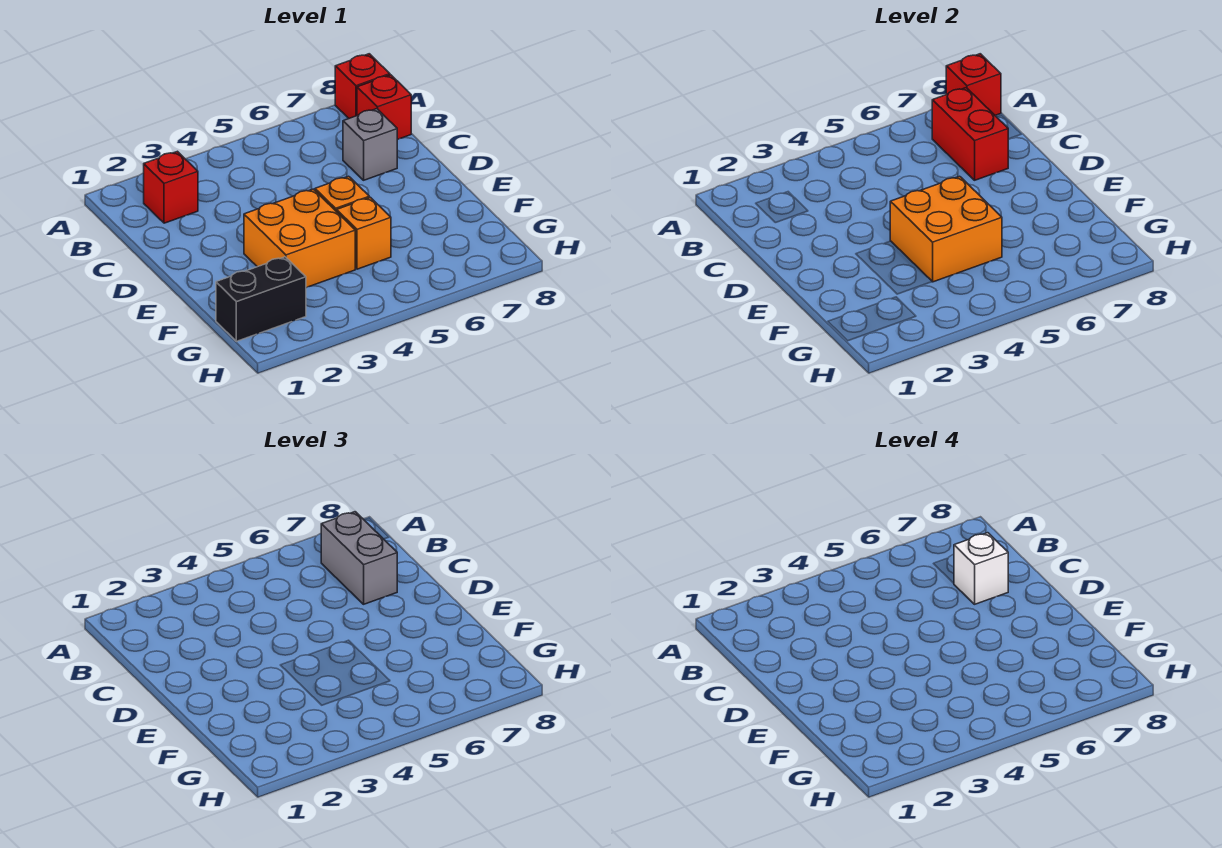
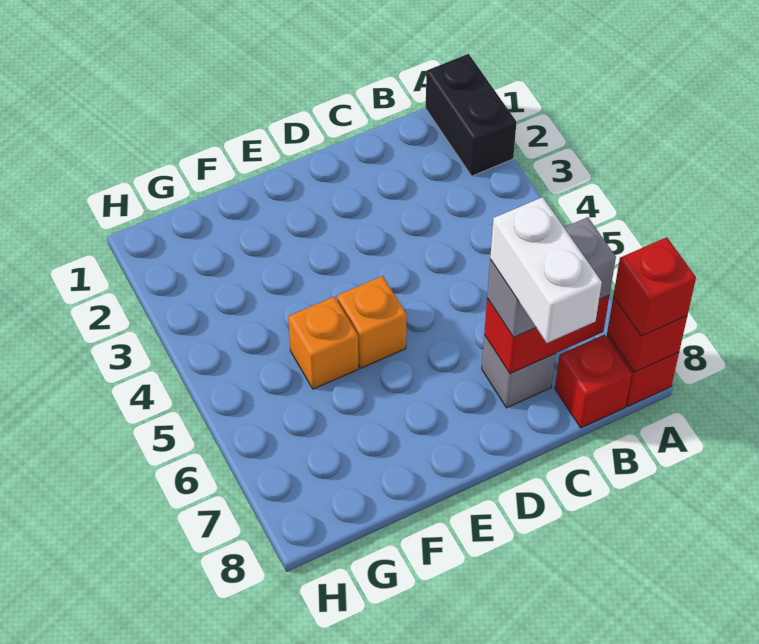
red 1x1 brick [144,151,198,223] -> red 1x1 brick moved to [613,237,696,336]
white 1x1 brick [954,533,1008,604] -> white 1x2 brick [490,197,602,343]
orange 2x2 brick [244,189,355,288] -> none
orange 2x2 brick [890,176,1002,282] -> none
black 1x2 brick [216,257,306,341] -> black 1x2 brick moved to [426,54,517,176]

